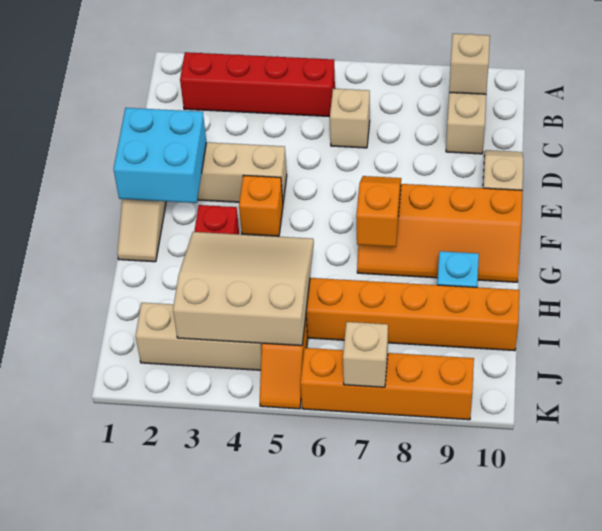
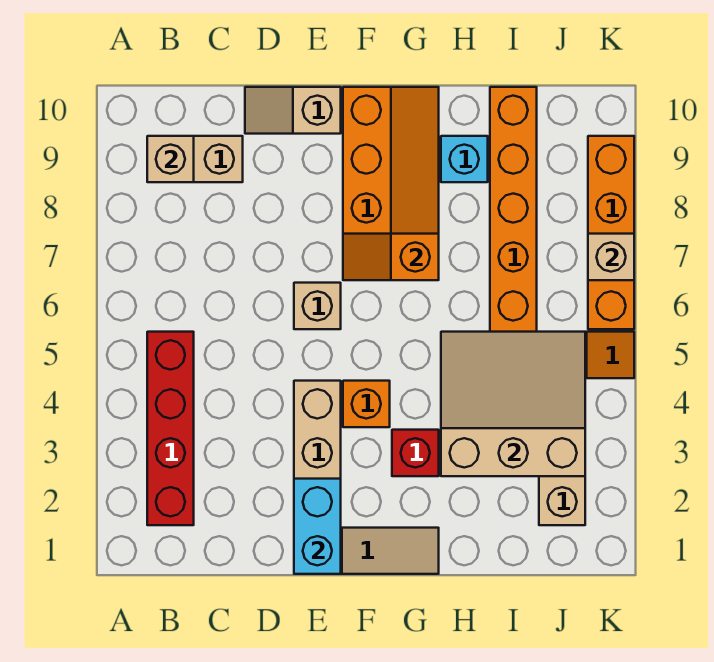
tan 1x1 brick [330,89,370,148] -> tan 1x1 brick moved to [294,283,341,329]
cyan 2x2 brick [114,108,206,203] -> cyan 1x2 brick [294,479,341,574]
tan 3x3 slope [173,232,314,346] -> tan 3x3 slope turned to [441,332,585,476]

